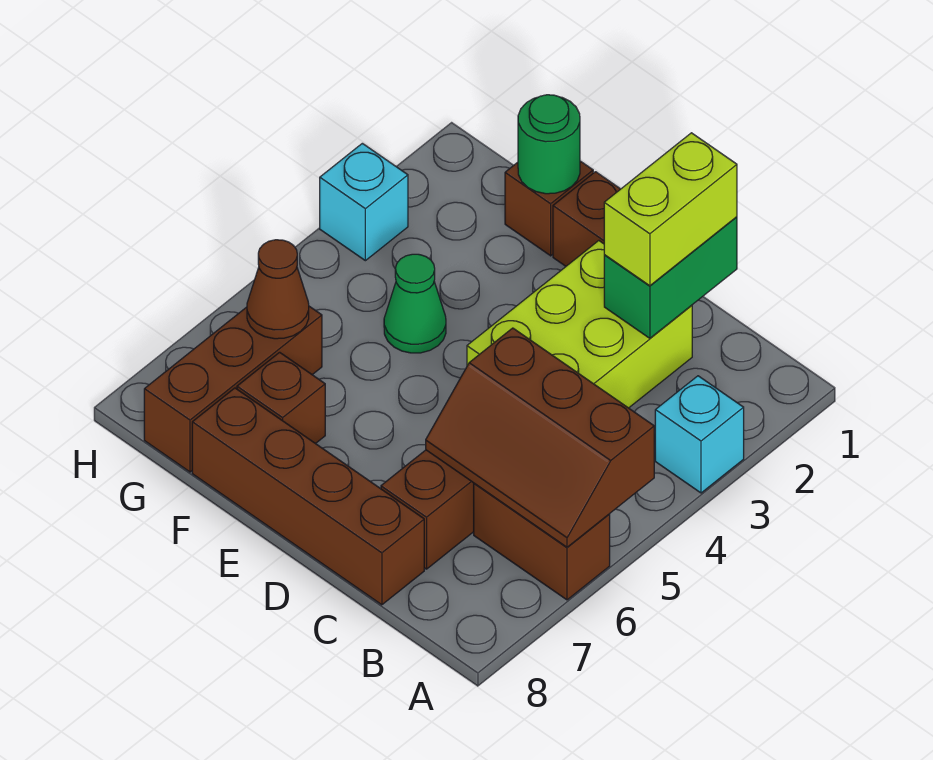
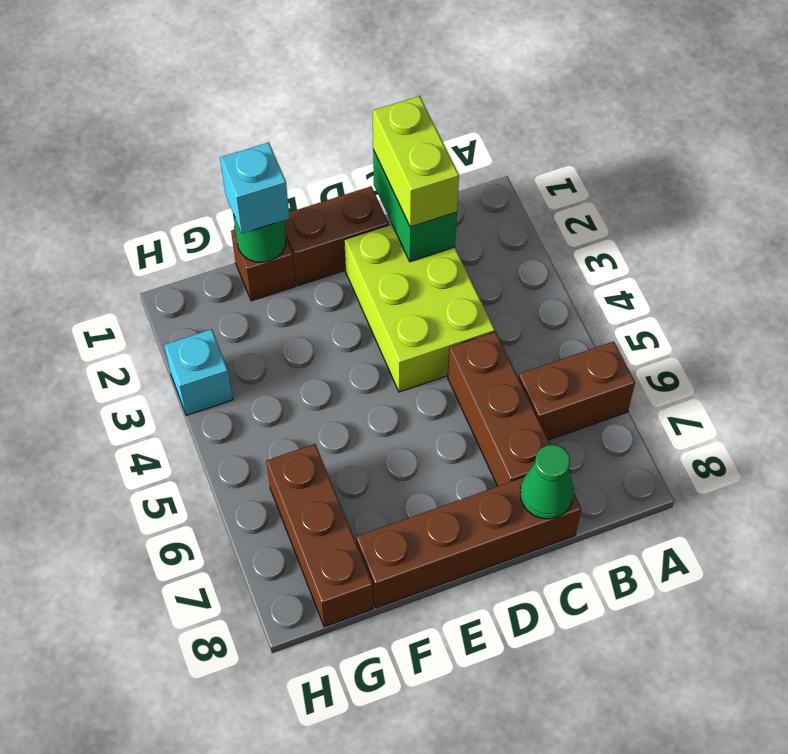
cyan 1x1 brick [655,376,744,493] -> cyan 1x1 brick moved to [220,142,289,234]
brown 2x3 slope [426,328,654,547] -> none
green 1x1 cone [384,254,446,353] -> green 1x1 cone moved to [520,445,574,519]
brown 1x1 brick [237,352,325,444] -> none
brown 1x1 cone [247,240,309,339] -> none

